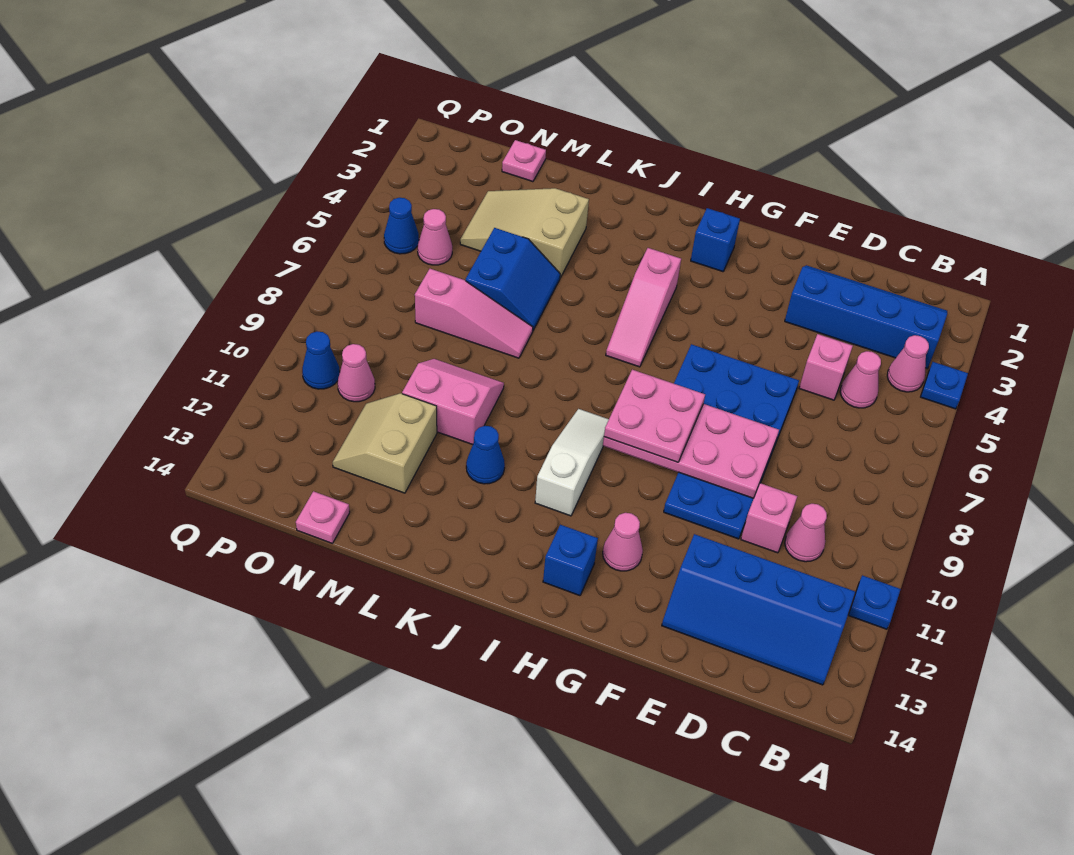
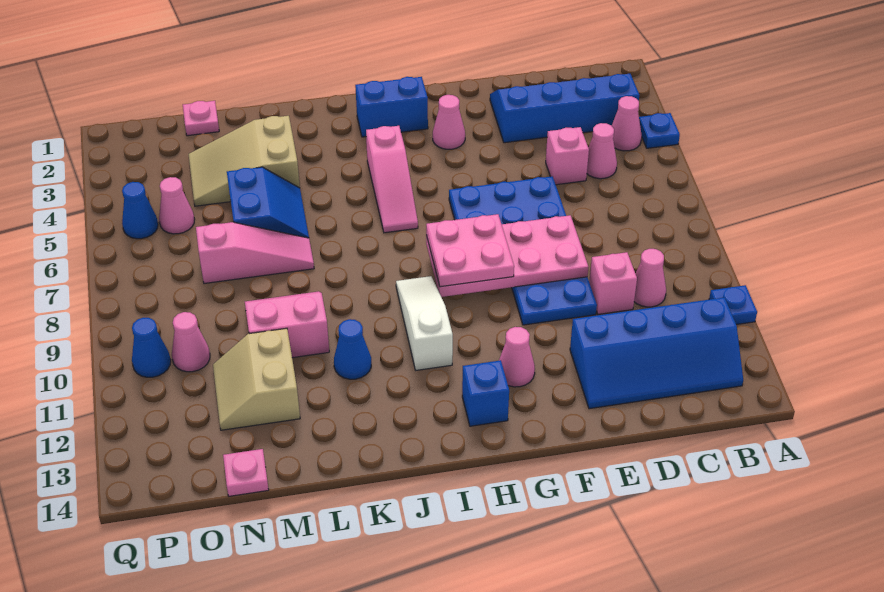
none -> pink 1x1 cone [433,95,465,149]
blue 1x1 brick [691,208,740,272] -> blue 1x2 brick [355,77,428,137]

